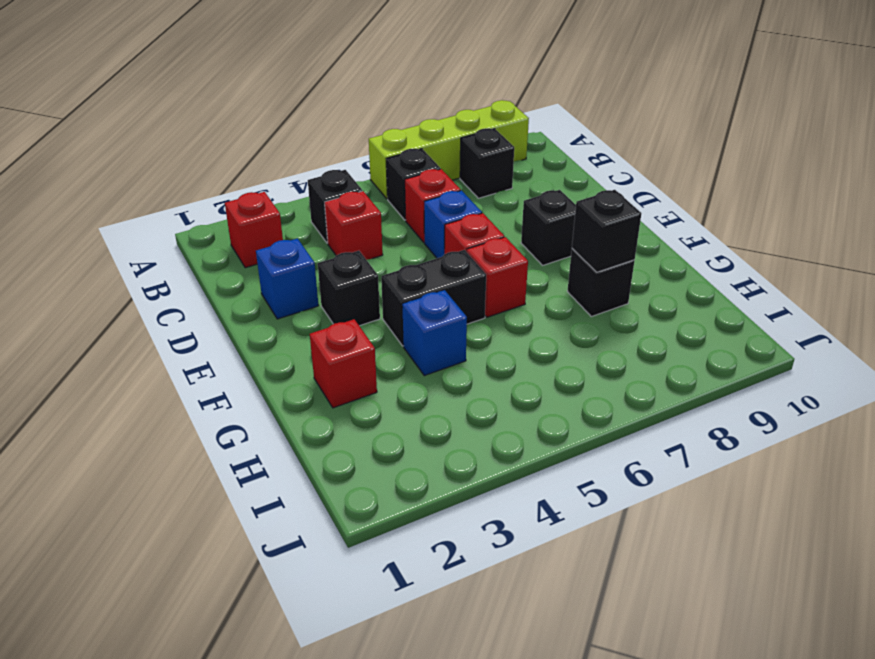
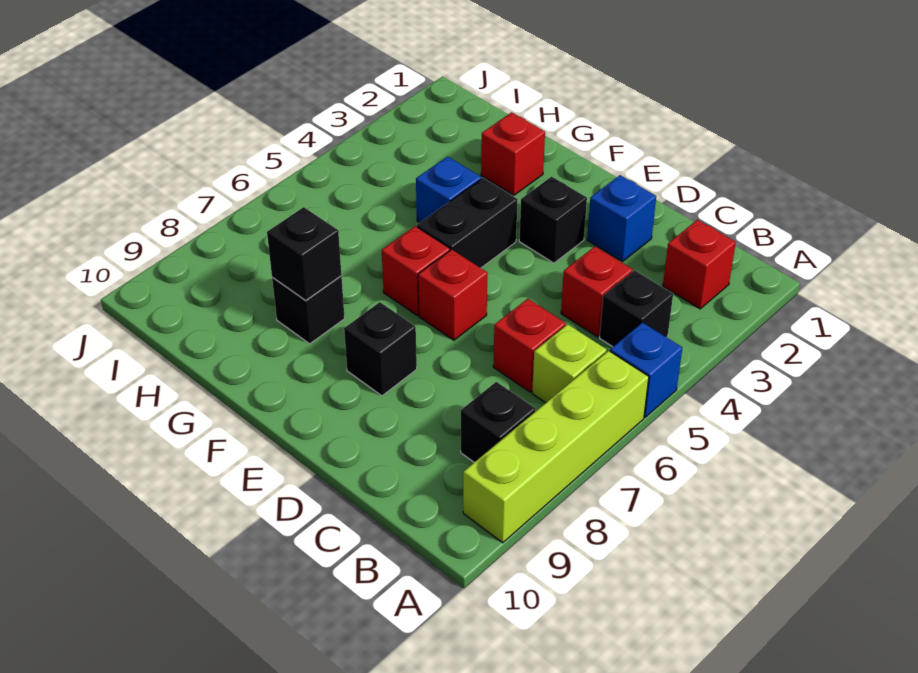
black 1x1 brick [386,149,440,220] -> lime 1x1 brick [532,324,607,403]
blue 1x1 brick [424,190,482,258] -> blue 1x1 brick moved to [610,323,682,417]

